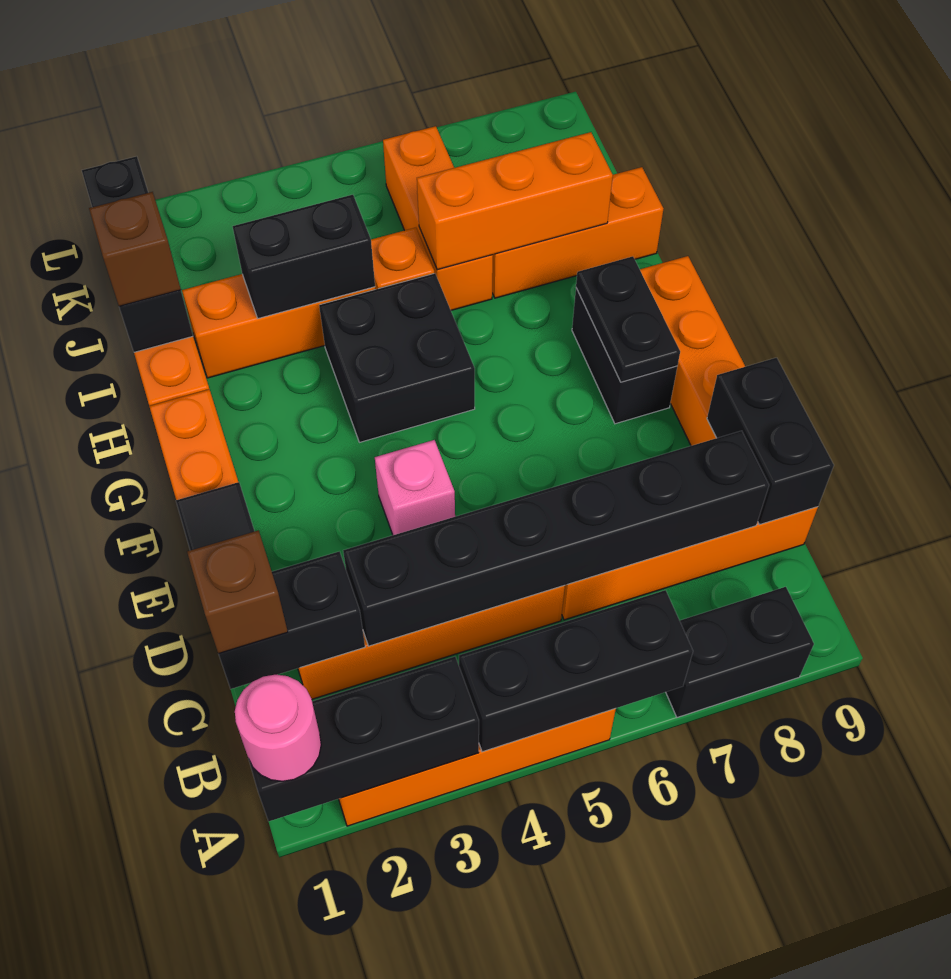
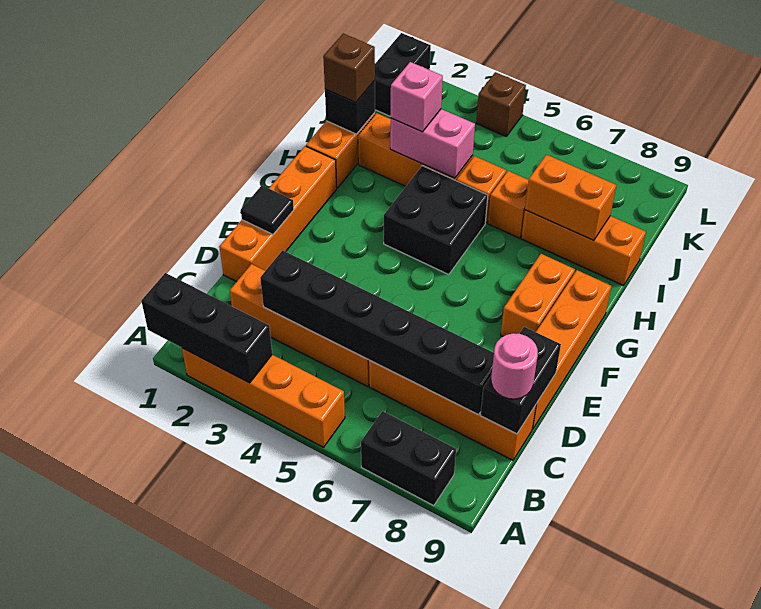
pink 1x1 round brick [235,675,321,781] -> pink 1x1 round brick moved to [491,333,538,399]
black 1x3 brick [459,590,693,752] -> none
black 1x2 brick [219,551,365,689] -> none
brown 1x1 brick [187,530,288,654] -> brown 1x1 brick moved to [476,72,526,136]
pink 1x1 brick [375,440,455,535] -> pink 1x1 brick moved to [391,62,443,132]
black 1x2 brick [572,288,677,424] -> orange 1x2 brick [501,254,575,337]
black 1x2 plate [576,256,680,382] -> none
black 1x2 brick [233,195,375,318] -> pink 1x2 brick [390,109,475,178]
orange 1x3 brick [383,126,493,310] -> orange 1x1 brick [488,171,529,238]
orange 1x3 brick [417,132,613,270] -> orange 1x2 brick [525,155,616,241]

